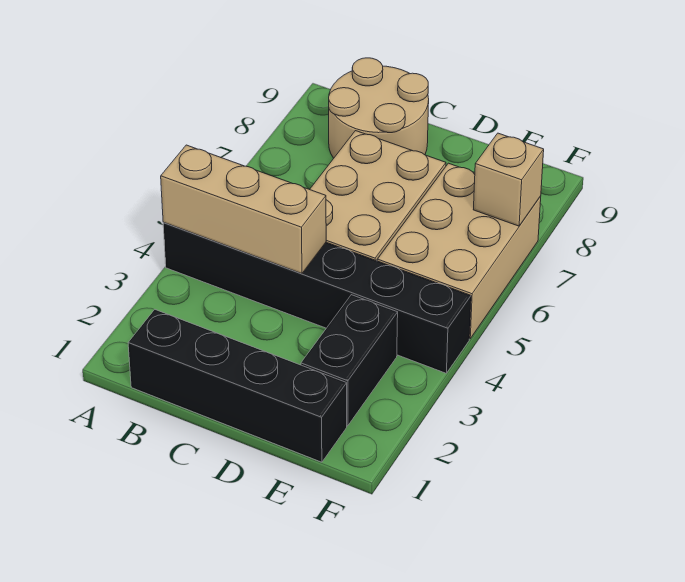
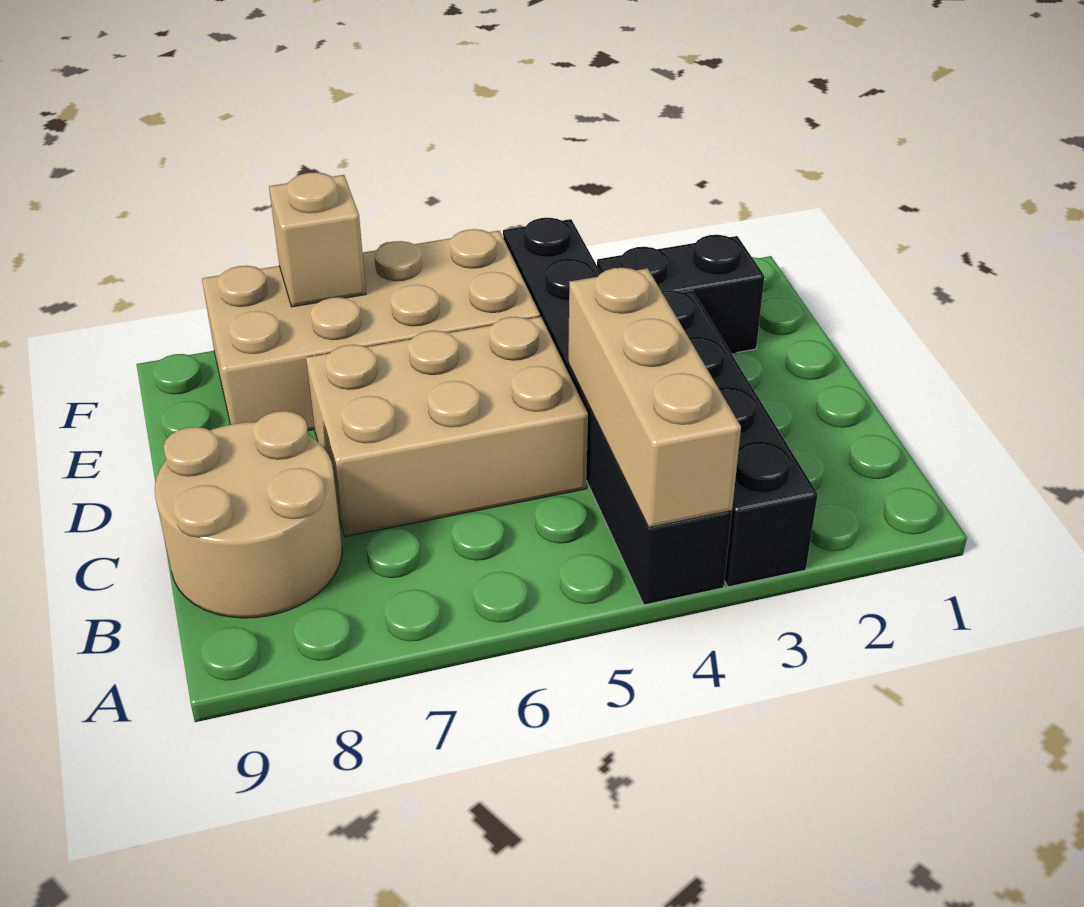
black 1x4 brick [128,309,347,462] -> black 1x4 brick moved to [661,290,818,587]
tan 2x3 brick [377,163,541,339] -> tan 2x4 brick [202,229,540,431]

